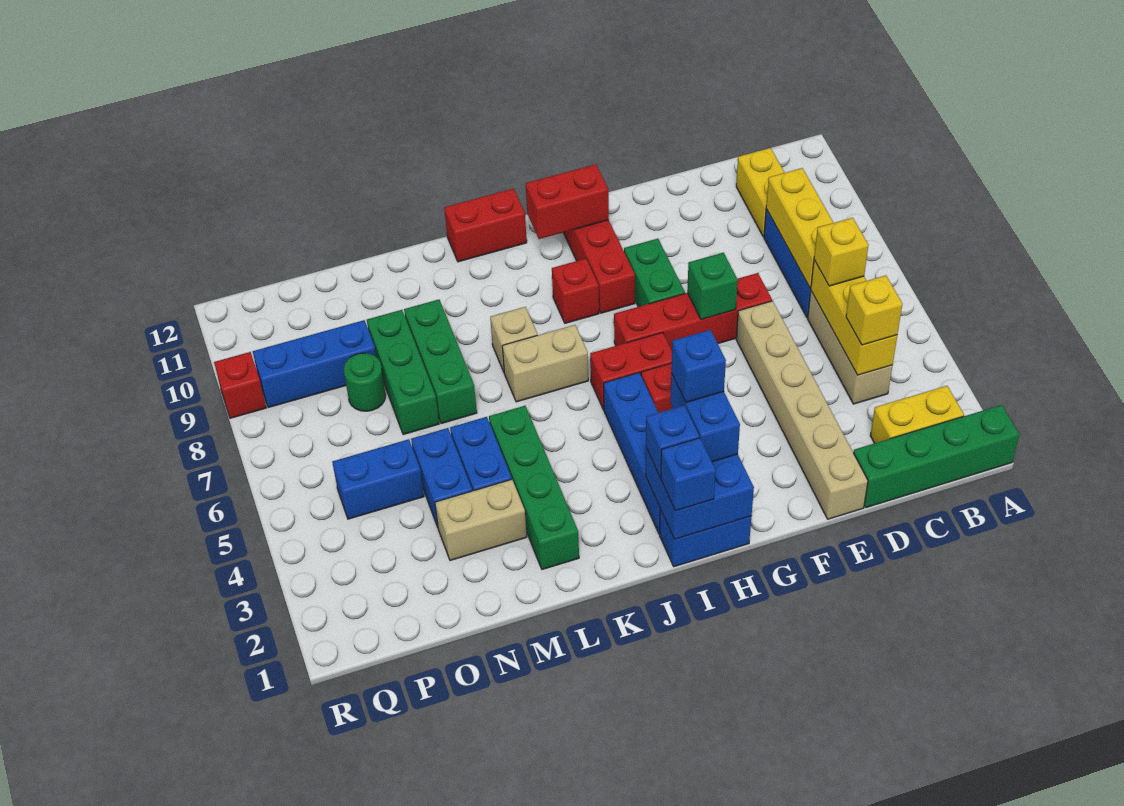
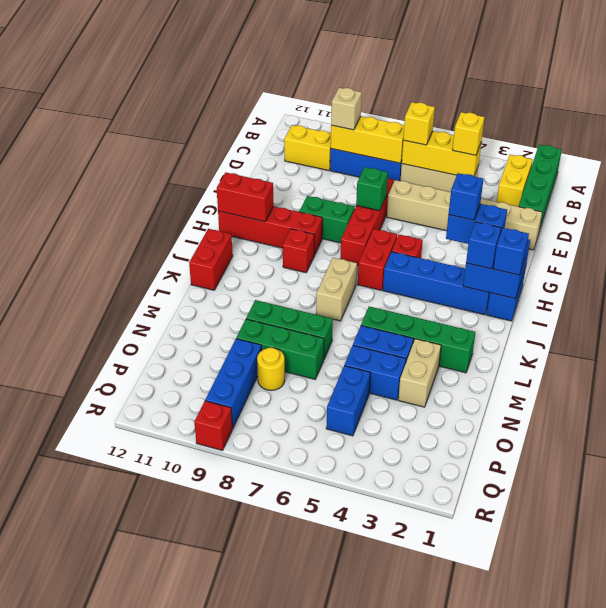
red 1x2 brick [526,164,609,239] -> red 1x2 brick turned to [217,172,274,222]
tan 1x1 brick [490,307,537,371] -> tan 1x1 brick moved to [331,88,362,130]
green 1x1 round brick [344,353,386,411] -> yellow 1x1 round brick [257,348,285,390]

